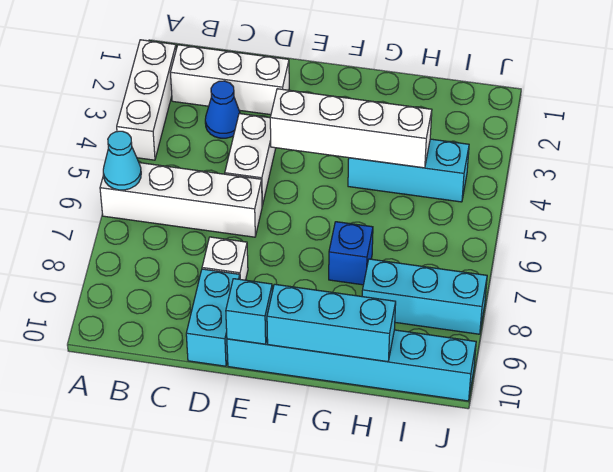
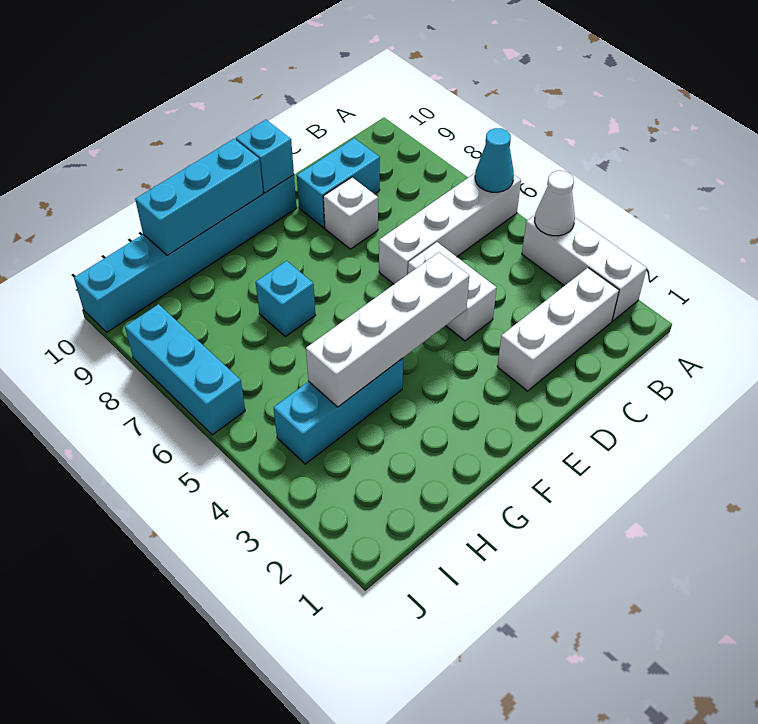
none -> white 1x1 cone [535,171,575,236]
blue 1x1 cone [205,81,240,138] -> none
cyan 1x2 brick [186,269,240,366] -> cyan 1x2 brick turned to [297,138,380,228]
blue 1x1 brick [329,222,373,285] -> cyan 1x1 brick [256,261,315,337]
cyan 1x3 brick [362,259,487,334] -> cyan 1x3 brick turned to [125,304,245,435]

